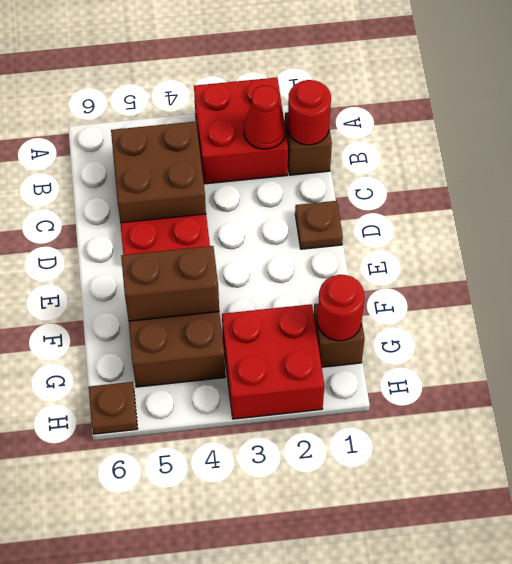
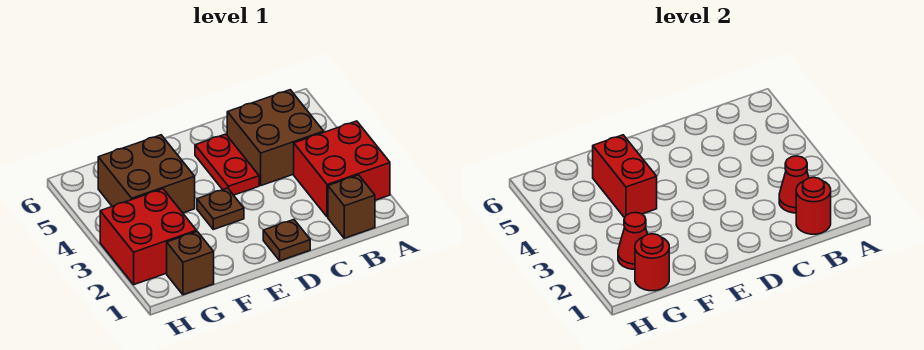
brown 1x2 brick [121,246,219,321] -> red 1x2 brick [593,135,657,218]
none -> red 1x1 cone [618,213,648,269]
brown 1x1 plate [89,382,138,434] -> brown 1x1 plate moved to [197,188,244,229]

